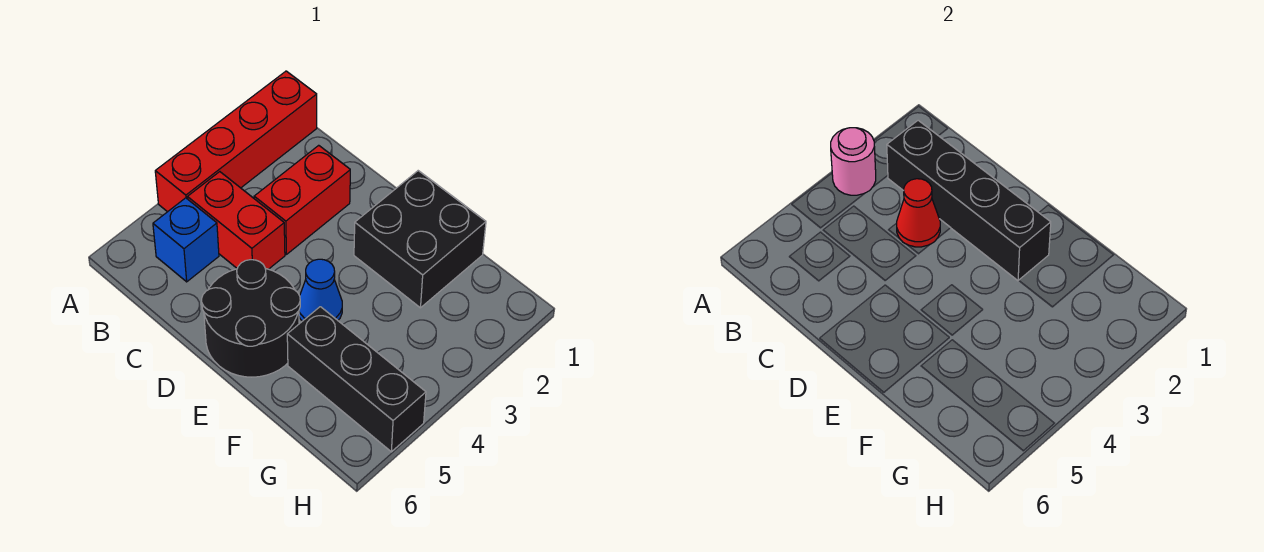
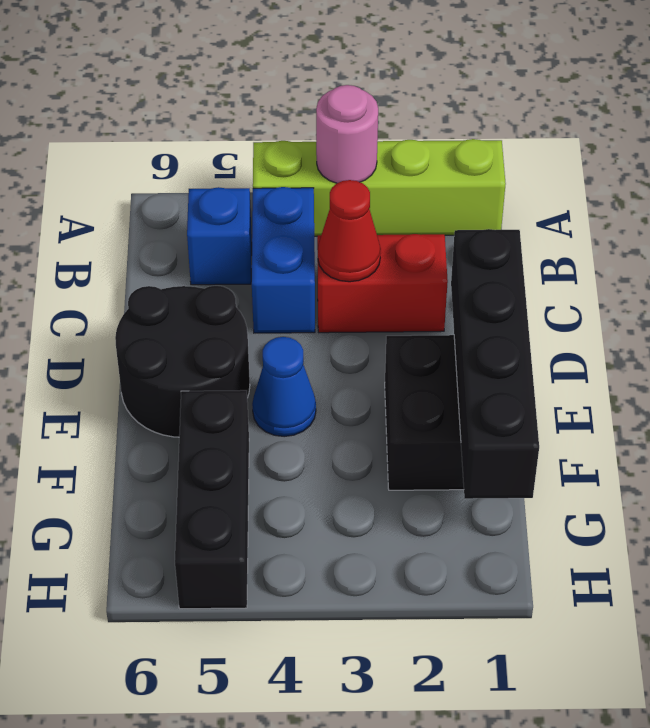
red 1x4 brick [155,71,317,212] -> lime 1x4 brick [253,139,506,236]
black 1x4 brick [887,120,1051,281] -> black 1x4 brick moved to [451,229,539,499]
red 1x2 brick [188,172,285,269] -> blue 1x2 brick [252,187,315,333]

